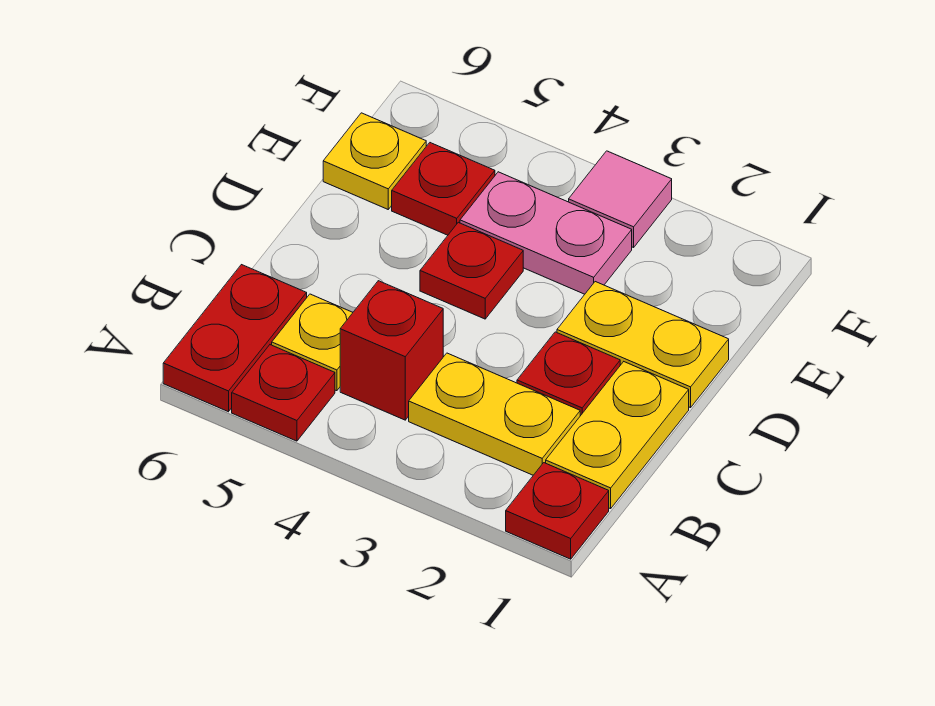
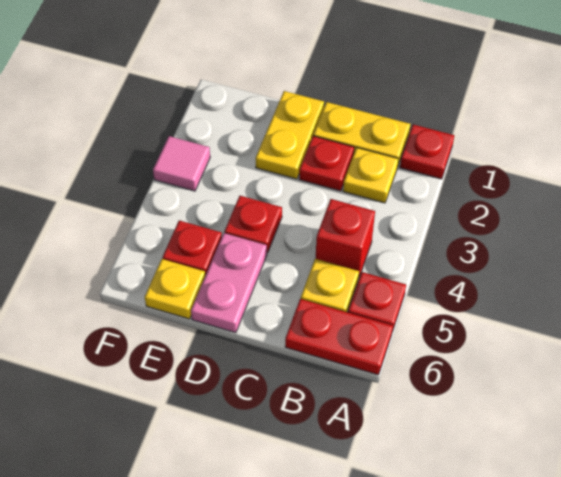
yellow 1x2 plate [409,353,580,475] -> yellow 1x1 plate [343,148,398,203]
pink 1x2 plate [460,172,632,294] -> pink 1x2 plate moved to [191,233,267,333]

